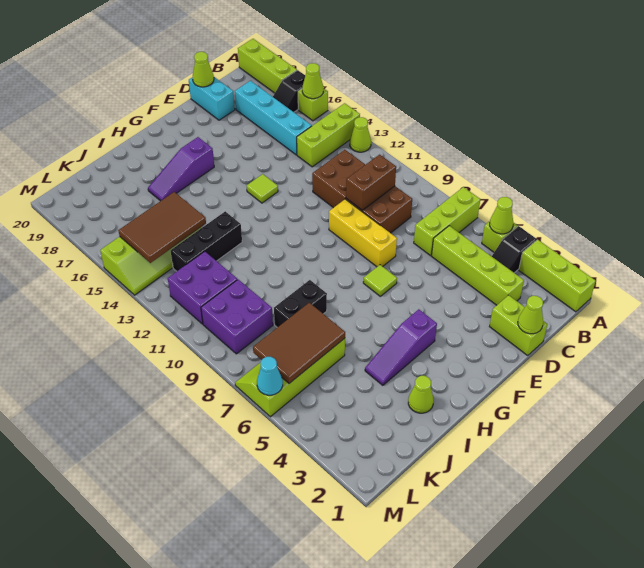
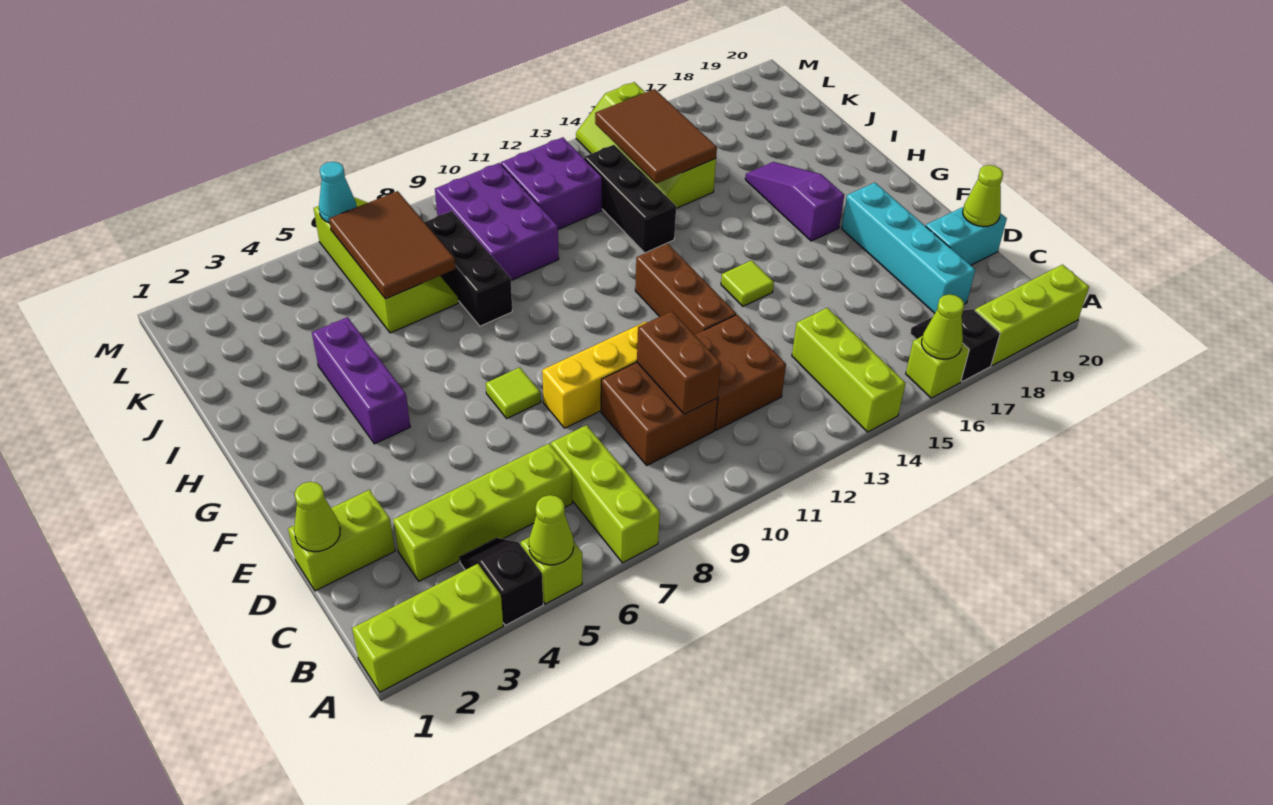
lime 1x1 cone [350,117,371,152] -> none
cyan 1x4 brick [235,81,312,155] -> cyan 1x4 brick turned to [842,183,975,313]
none -> brown 1x3 brick [635,244,736,335]
purple 1x3 slope [365,309,437,385] -> purple 1x3 brick [312,317,410,444]
lime 1x1 cone [408,376,434,413] -> none
black 1x2 brick [274,280,327,327] -> black 1x3 brick [424,211,512,326]
purple 2x2 brick [201,280,273,354] -> purple 2x3 brick [435,163,559,280]

